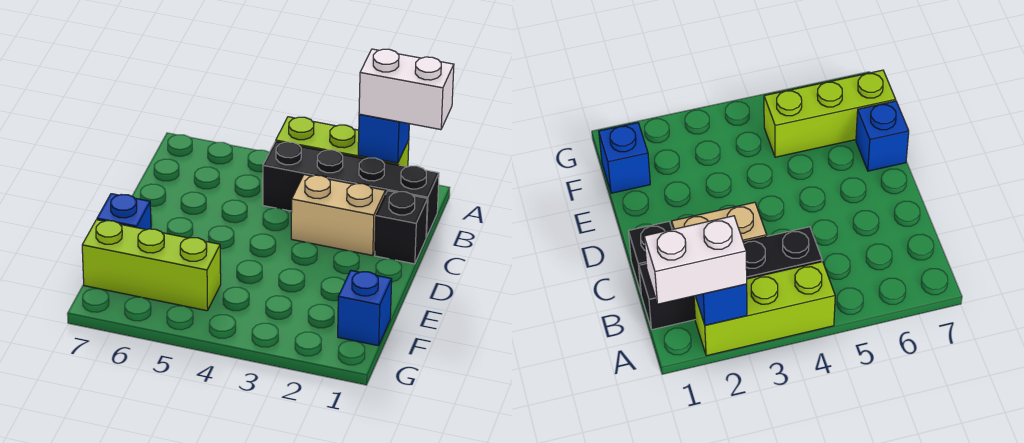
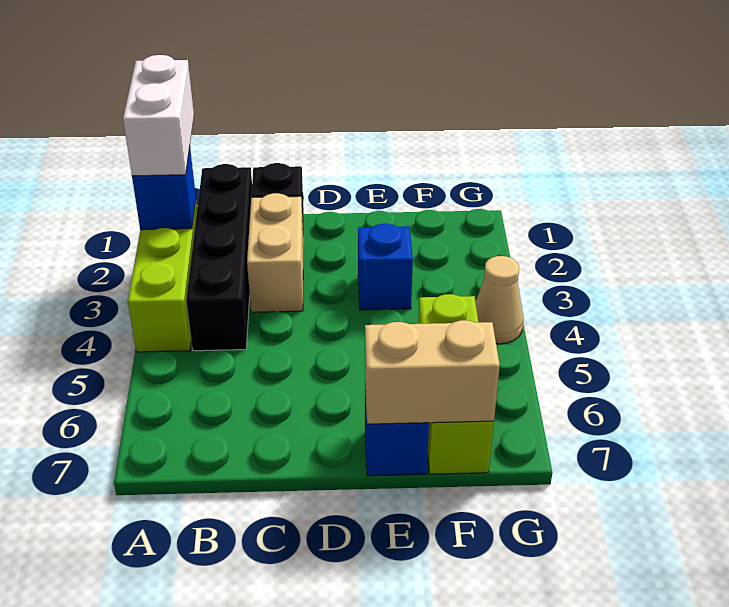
none -> tan 1x2 brick [365,320,500,424]
blue 1x1 brick [338,271,392,346] -> blue 1x1 brick moved to [358,224,413,310]
none -> tan 1x1 cone [476,256,523,344]

